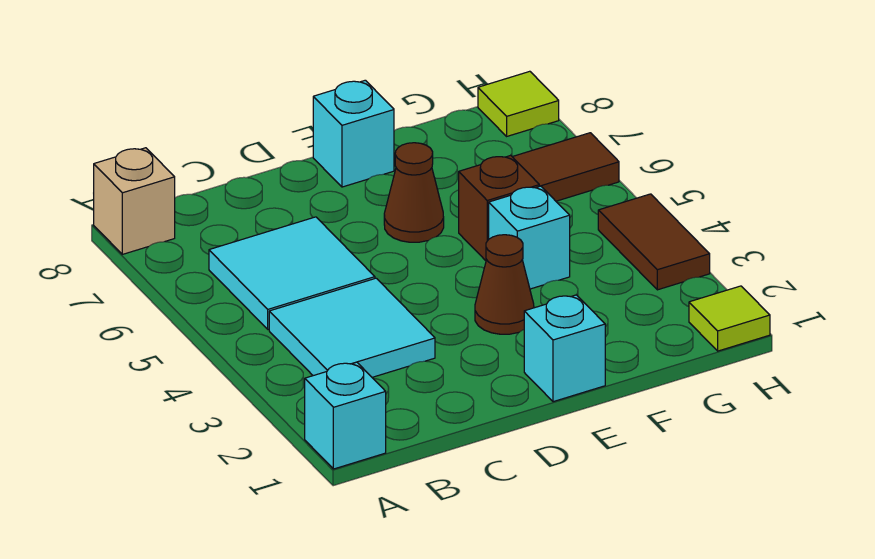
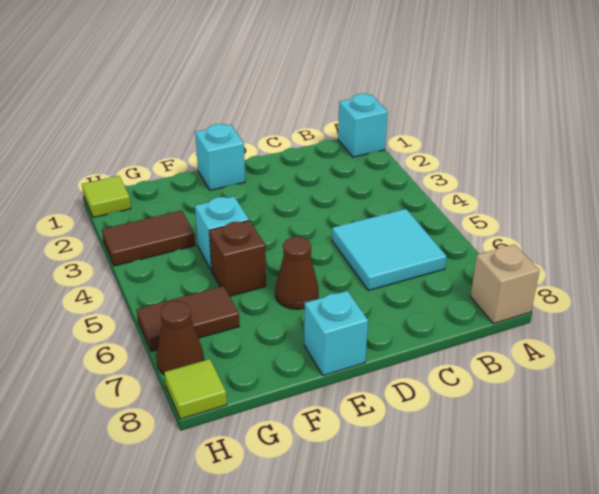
cyan 2x2 tile [269,278,435,377] -> none
brown 1x1 cone [475,235,534,334] -> brown 1x1 cone moved to [156,301,204,374]
brown 1x2 tile [598,194,710,290] -> brown 1x2 tile turned to [102,210,195,266]

